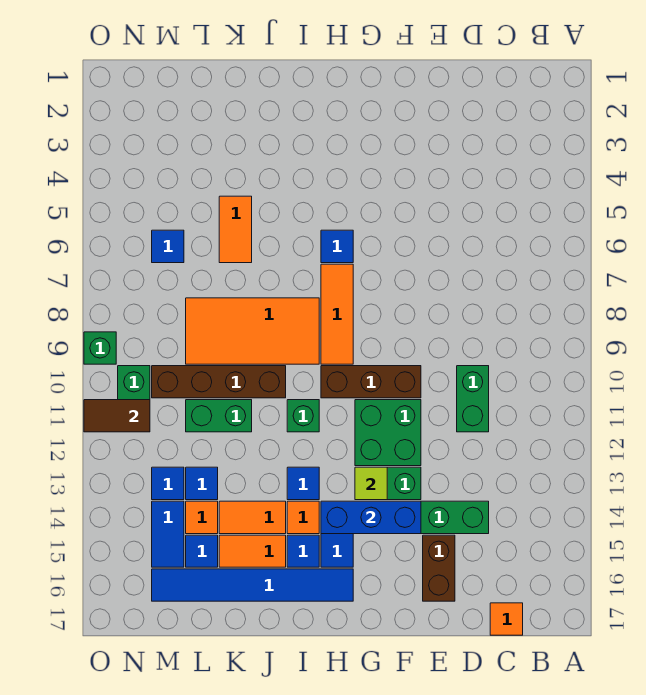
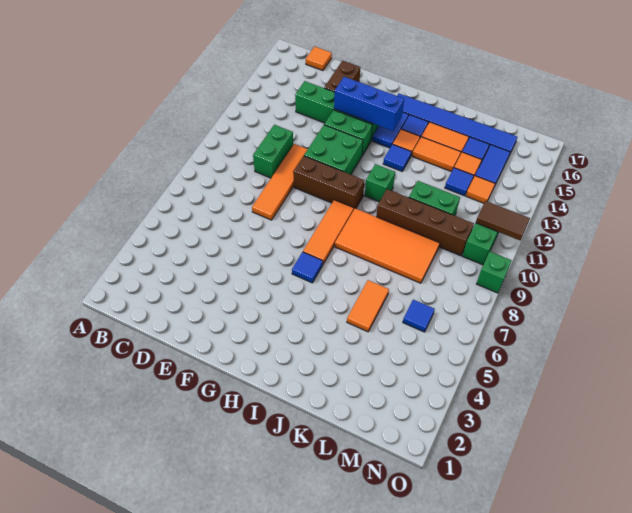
none -> orange 1x4 tile [252,144,308,220]
lime 1x1 tile [355,467,387,500] -> none
blue 1x1 tile [152,467,184,500] -> orange 1x1 tile [466,176,495,203]

